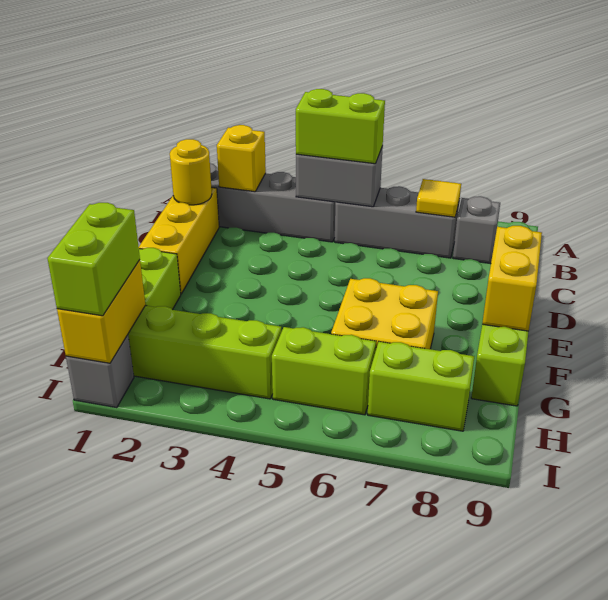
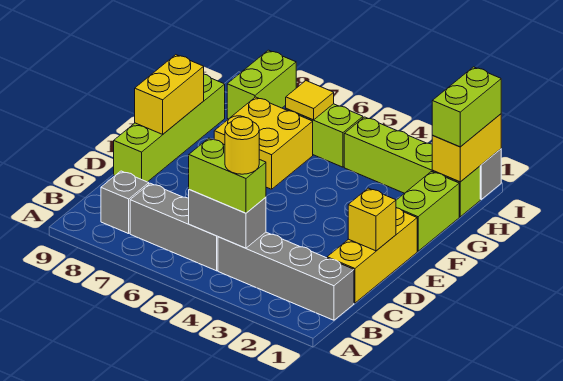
yellow 1x1 brick [217,125,266,192] -> yellow 1x1 brick moved to [348,188,396,251]
yellow 1x1 tile [416,179,461,217] -> yellow 1x1 tile moved to [286,81,334,120]
yellow 1x1 round brick [170,139,212,205] -> yellow 1x1 round brick moved to [225,117,259,174]
lime 1x2 brick [368,342,474,431] -> lime 1x2 brick turned to [227,50,296,119]

